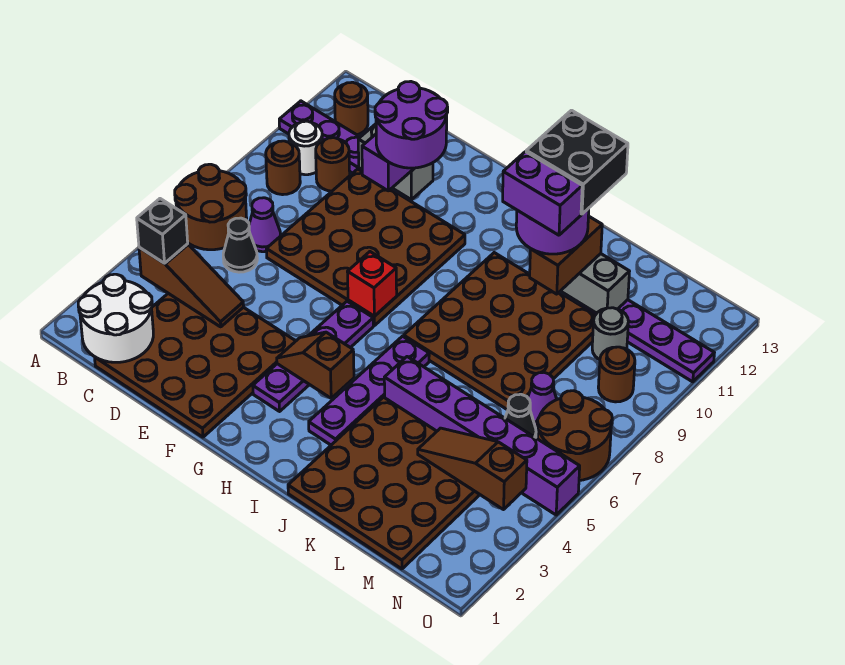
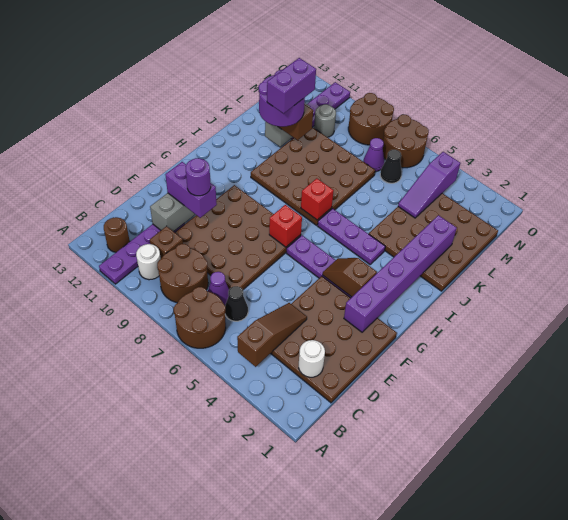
white 2x2 round brick [78,274,153,362] -> white 1x1 round brick [299,340,325,377]
black 1x1 brick [137,199,188,263] -> none
brown 1x1 round brick [266,141,300,195] -> brown 2x2 round brick [157,244,208,303]
brown 1x1 round brick [316,138,350,191] -> brown 1x1 brick [150,226,183,258]
purple 2x2 round brick [375,81,448,168] -> purple 1x1 round brick [186,158,211,196]
brown 1x2 slope [277,332,354,398] -> brown 1x2 slope turned to [323,258,377,297]
purple 1x4 plate [309,336,429,445] -> purple 1x3 plate [318,209,385,264]
none -> red 1x1 brick [301,178,334,220]
purple 1x6 brick [384,357,580,515] -> purple 1x6 brick moved to [344,215,457,332]
black 2x2 brick [526,110,628,214] -> none
brown 1x3 slope [418,428,527,510] -> purple 1x3 slope [398,152,460,218]
brown 1x1 round brick [598,347,635,402] -> brown 2x2 round brick [348,93,394,145]

